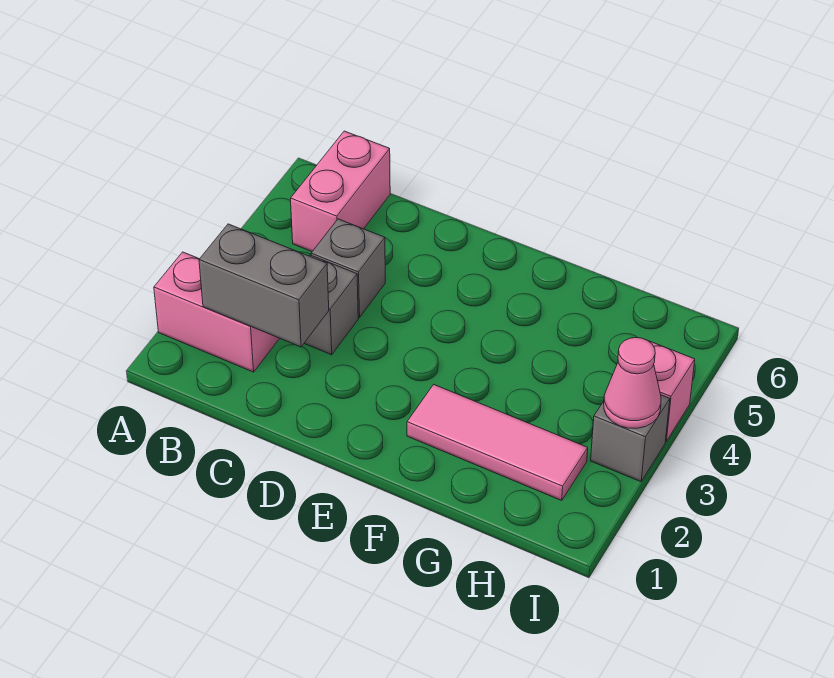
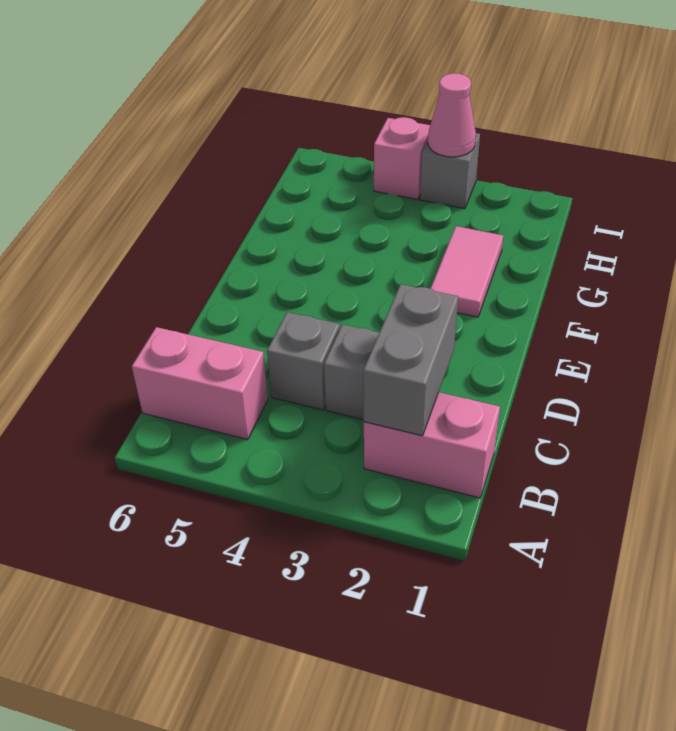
pink 1x2 brick [154,252,280,372] -> pink 1x2 brick turned to [364,392,500,498]
pink 1x3 tile [407,385,588,500] -> pink 1x2 tile [431,226,503,317]

